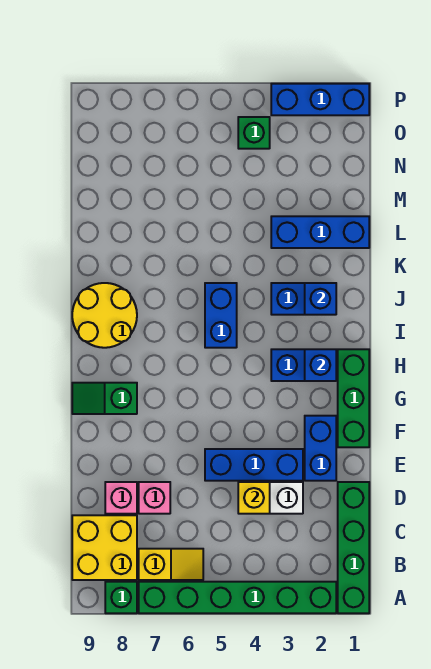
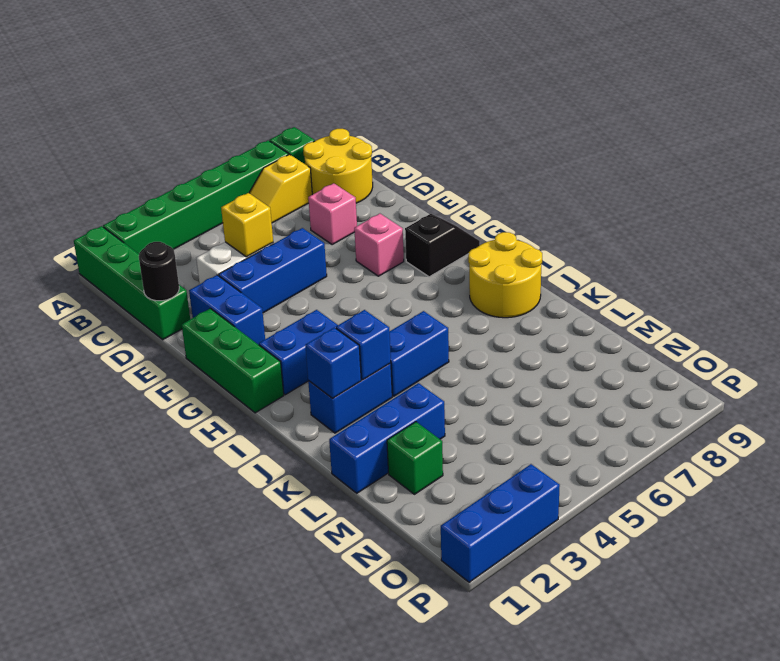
yellow 2x2 brick [72,515,137,580] -> yellow 2x2 round brick [303,129,373,203]
none -> black 1x1 round brick [139,242,179,301]
pink 1x1 brick [105,482,137,514] -> pink 1x1 brick moved to [354,214,404,276]
green 1x2 slope [72,383,137,414] -> black 1x2 slope [405,214,480,277]
blue 1x1 brick [305,349,336,381] -> blue 1x1 brick moved to [336,310,391,380]
blue 1x2 brick [205,283,237,348] -> blue 1x2 brick turned to [390,311,449,396]
green 1x1 brick [238,117,270,149] -> green 1x1 brick moved to [387,422,443,494]

